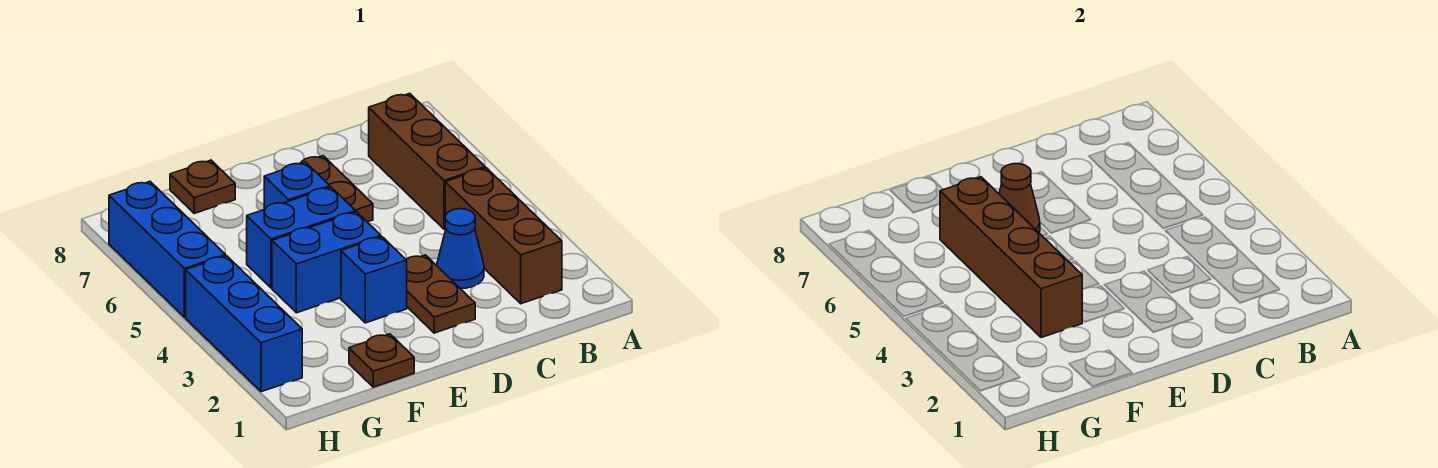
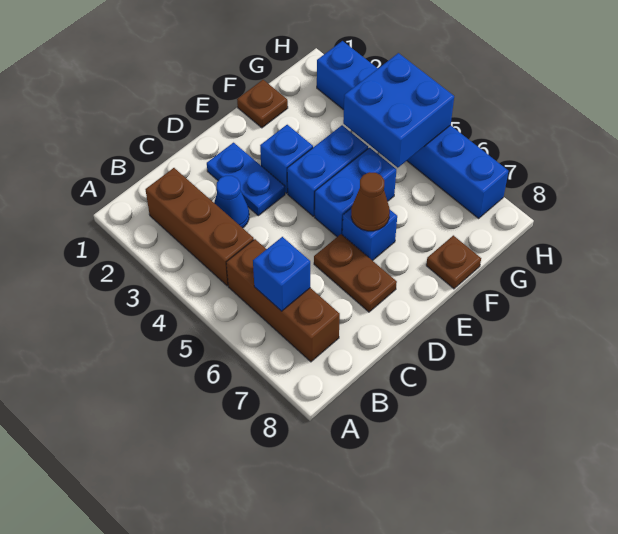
none -> blue 1x1 brick [253,237,310,311]
brown 1x2 plate [406,255,475,333] -> blue 1x2 plate [207,143,285,216]
brown 1x4 brick [940,177,1082,338] -> none
none -> blue 2x2 brick [343,53,454,168]

